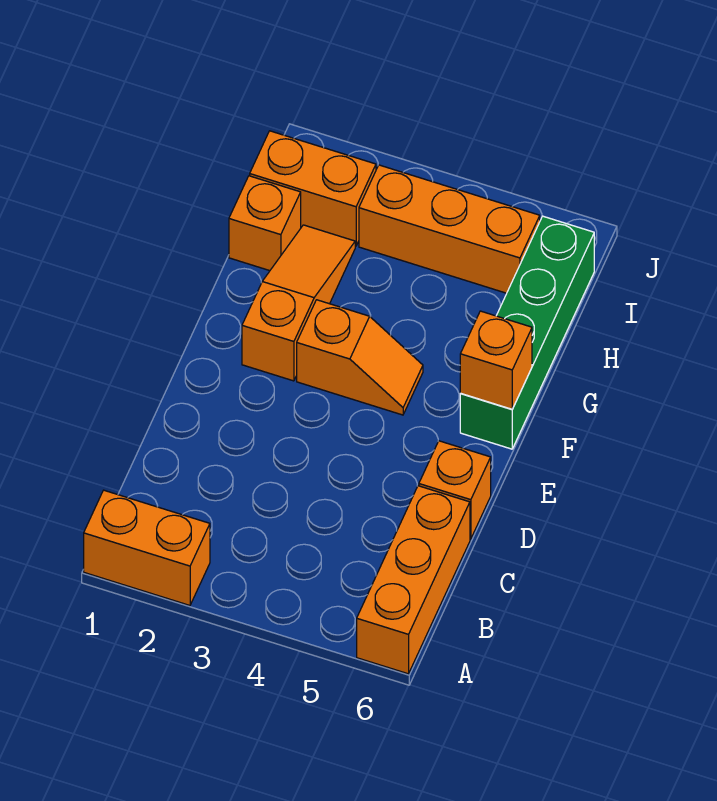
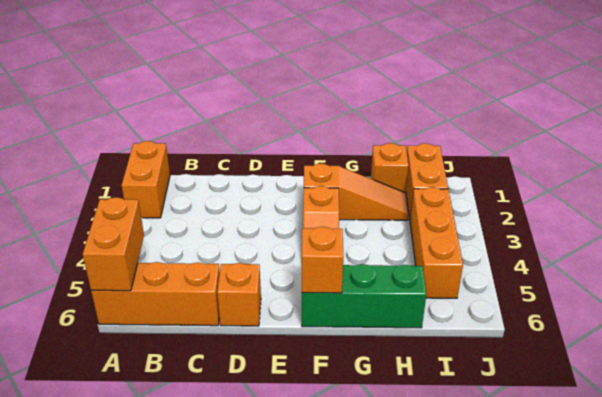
none -> orange 1x2 brick [83,197,144,291]
green 1x4 brick [460,216,594,449] -> green 1x3 brick [302,264,426,328]

